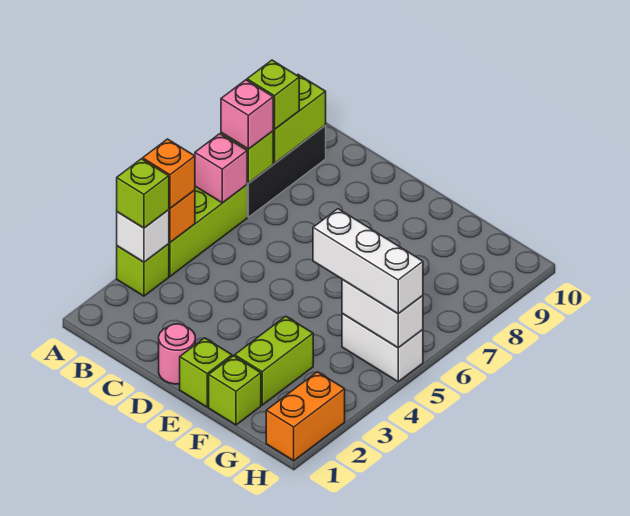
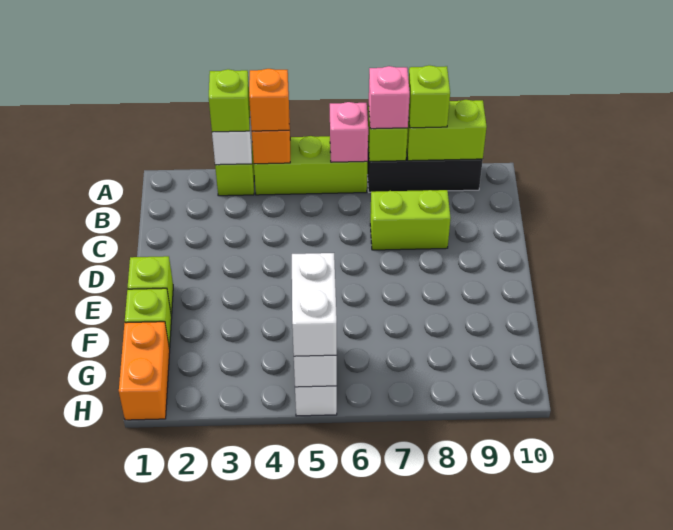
pink 1x1 round brick [159,324,195,384] -> none
lime 1x2 brick [235,316,313,405] -> lime 1x2 brick moved to [370,190,451,250]
white 1x3 brick [313,209,423,314] -> white 1x2 brick [292,253,337,356]
orange 1x2 brick [266,372,345,461] -> orange 1x2 brick turned to [119,322,170,420]

